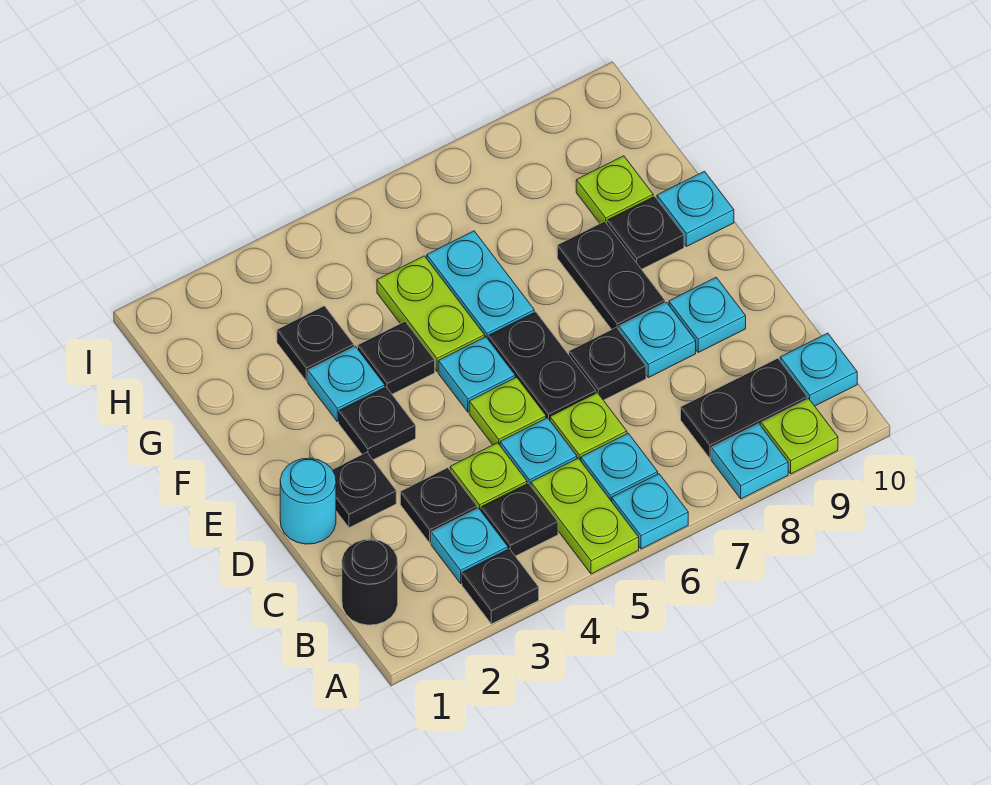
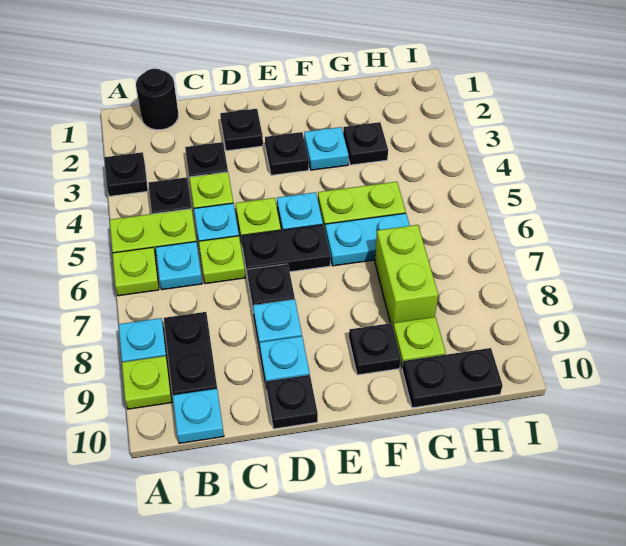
cyan 1x1 plate [612,474,688,549] -> lime 1x1 plate [113,247,159,296]
cyan 1x1 plate [431,508,508,583] -> none
cyan 1x1 round brick [280,458,336,544] -> none
black 1x2 plate [557,221,665,330] -> black 1x2 plate moved to [402,348,503,408]
black 1x1 plate [358,322,435,394] -> black 1x1 plate moved to [266,375,318,429]
cyan 1x1 plate [657,171,734,247] -> none
none -> lime 1x2 brick [375,225,438,326]

